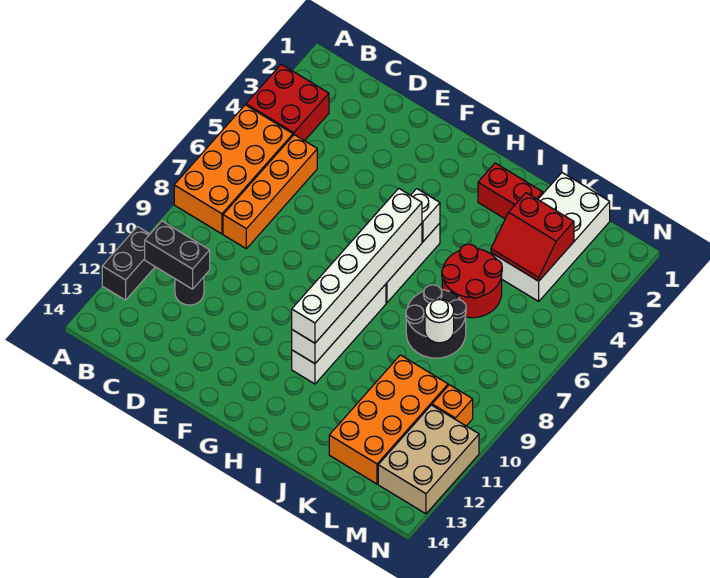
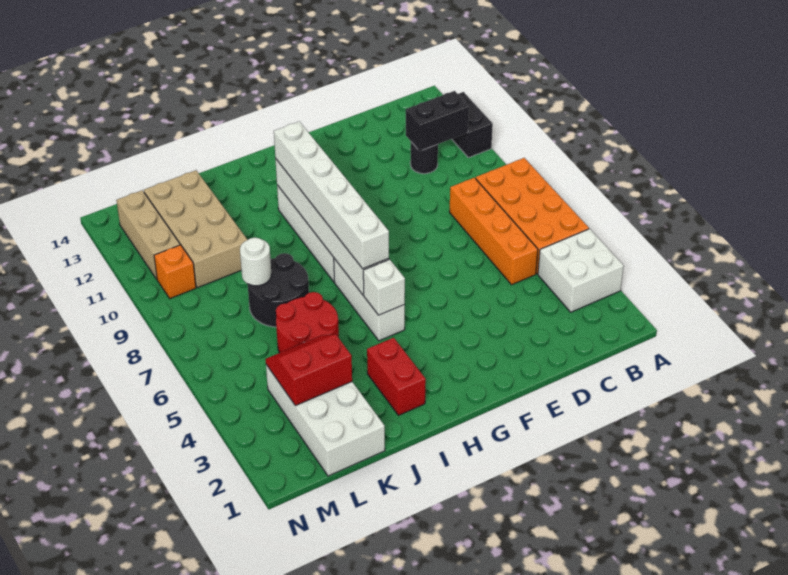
red 2x2 brick [246,64,329,141] -> white 2x2 brick [538,229,624,312]
red 1x2 brick [478,163,543,219] -> red 1x2 brick turned to [367,338,426,415]
orange 2x4 brick [329,355,448,484] -> tan 2x4 brick [144,170,247,288]
tan 2x3 brick [378,405,479,514] -> tan 1x3 brick [116,190,180,279]

